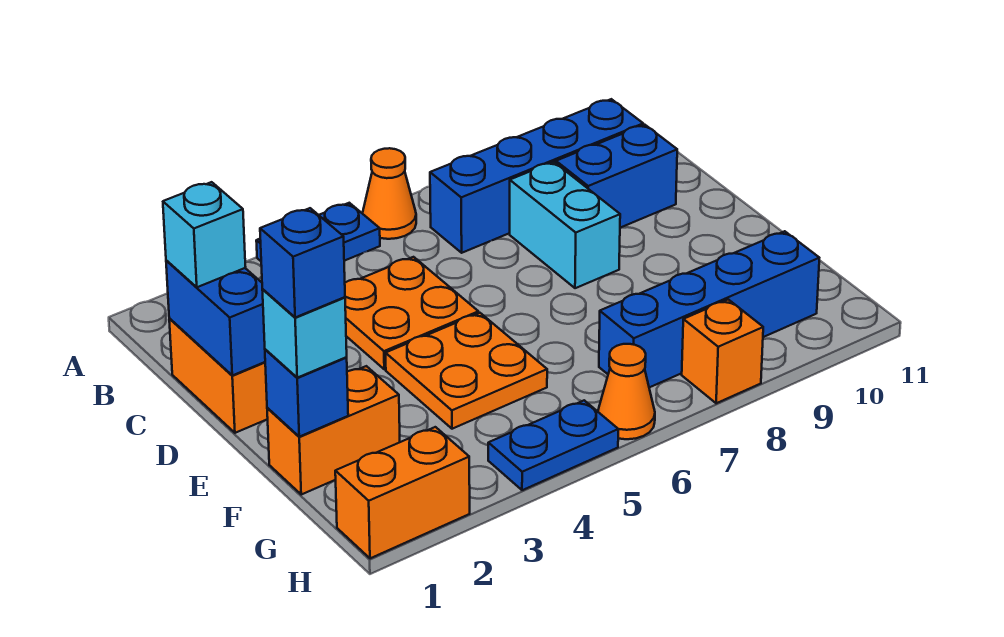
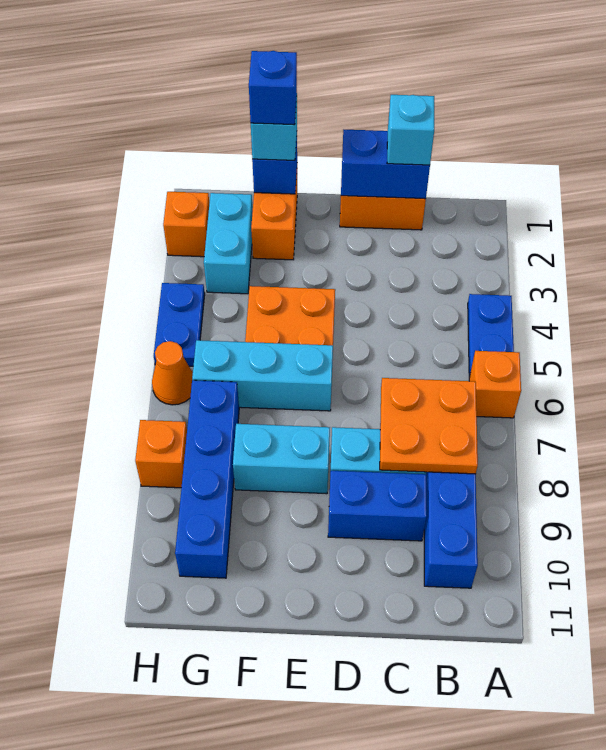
orange 1x1 cone [362,148,416,239] -> orange 1x1 brick [469,351,521,418]
orange 2x2 plate [345,257,479,369] -> orange 2x2 plate moved to [380,378,478,474]
blue 1x2 brick [556,125,677,228] -> blue 1x2 brick turned to [328,471,427,541]
none -> cyan 1x3 brick [192,340,333,411]
none -> cyan 1x2 brick [233,424,330,494]
none -> cyan 1x2 brick [204,193,253,294]
orange 1x2 brick [335,427,470,558] -> orange 1x1 brick [163,192,209,257]

